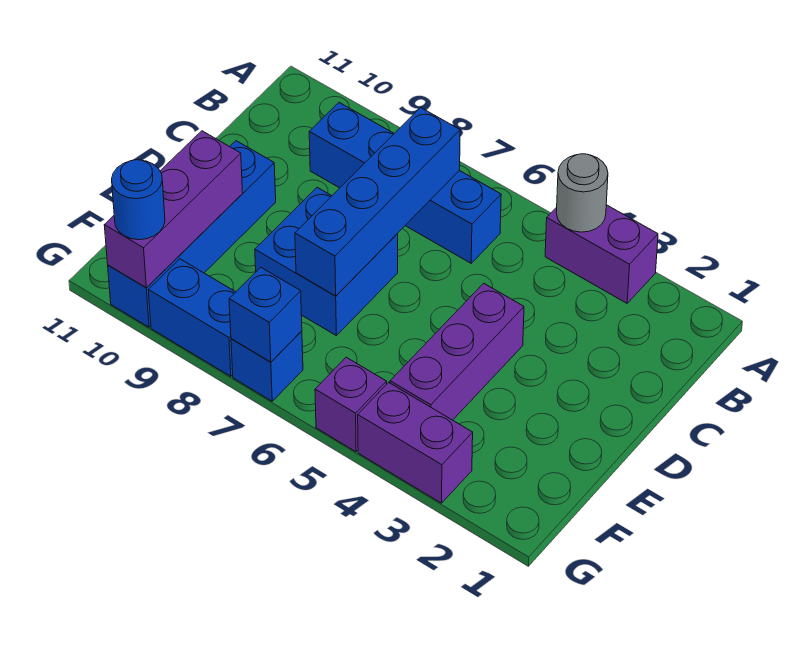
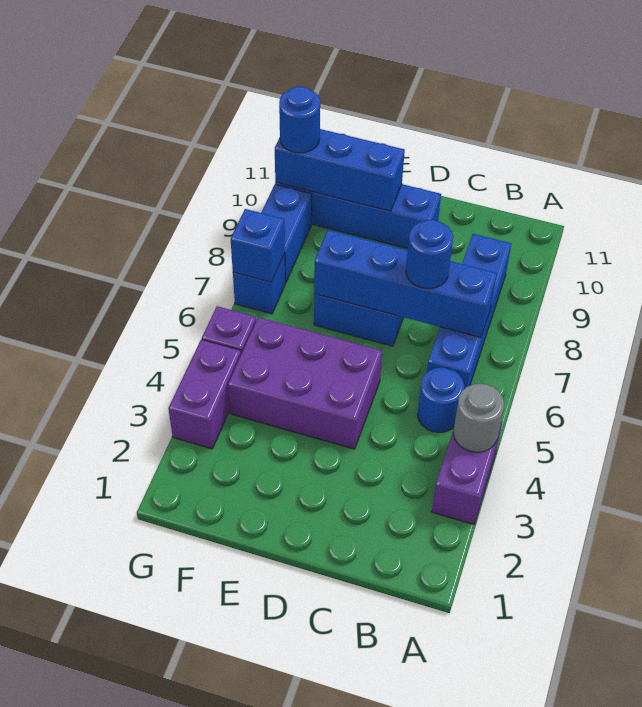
none -> blue 1x1 round brick [417,367,464,433]
none -> blue 1x1 round brick [406,220,453,289]
purple 1x3 brick [390,283,524,420] -> purple 2x3 brick [228,317,382,449]
purple 1x3 brick [104,131,243,288] -> blue 1x3 brick [275,129,405,211]

